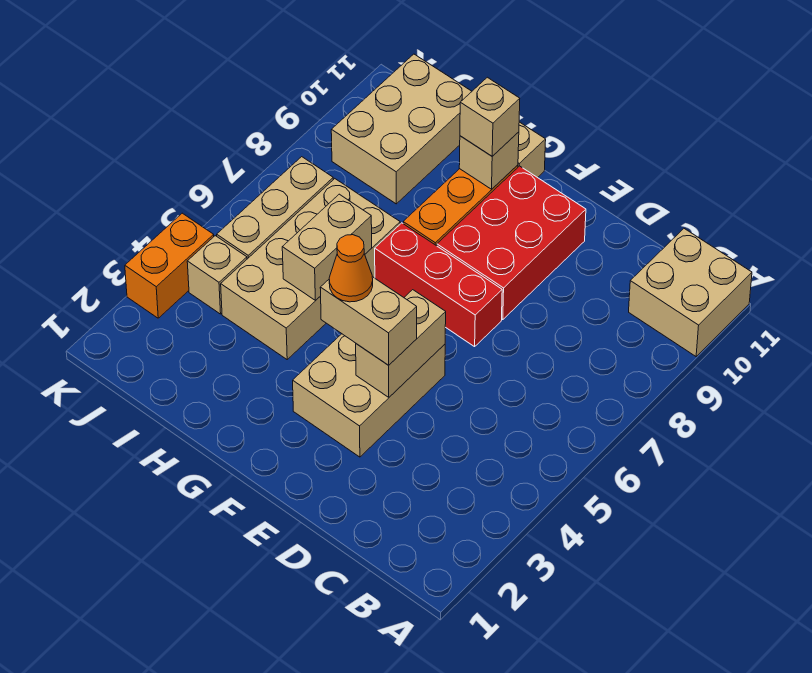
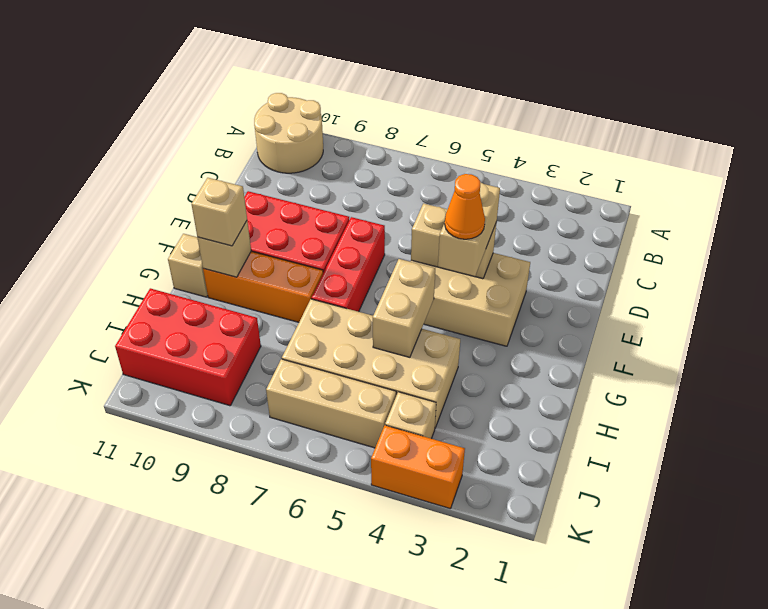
tan 2x2 brick [629,229,752,356] -> tan 2x2 round brick [254,93,323,173]
tan 1x2 brick [282,194,372,300] -> tan 1x2 brick turned to [373,259,435,357]
tan 2x3 brick [331,54,472,204] -> red 2x3 brick [115,288,261,406]

